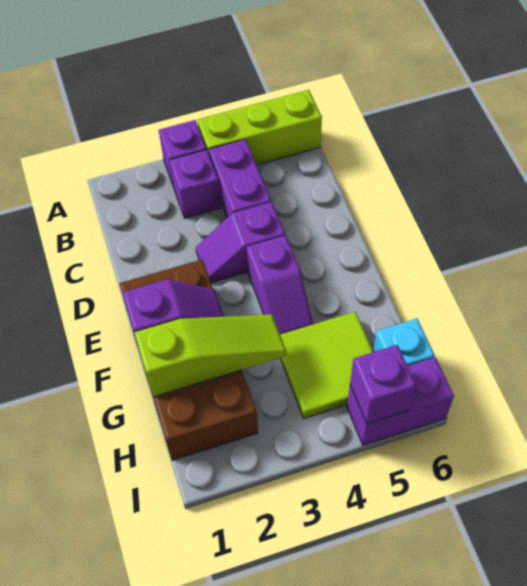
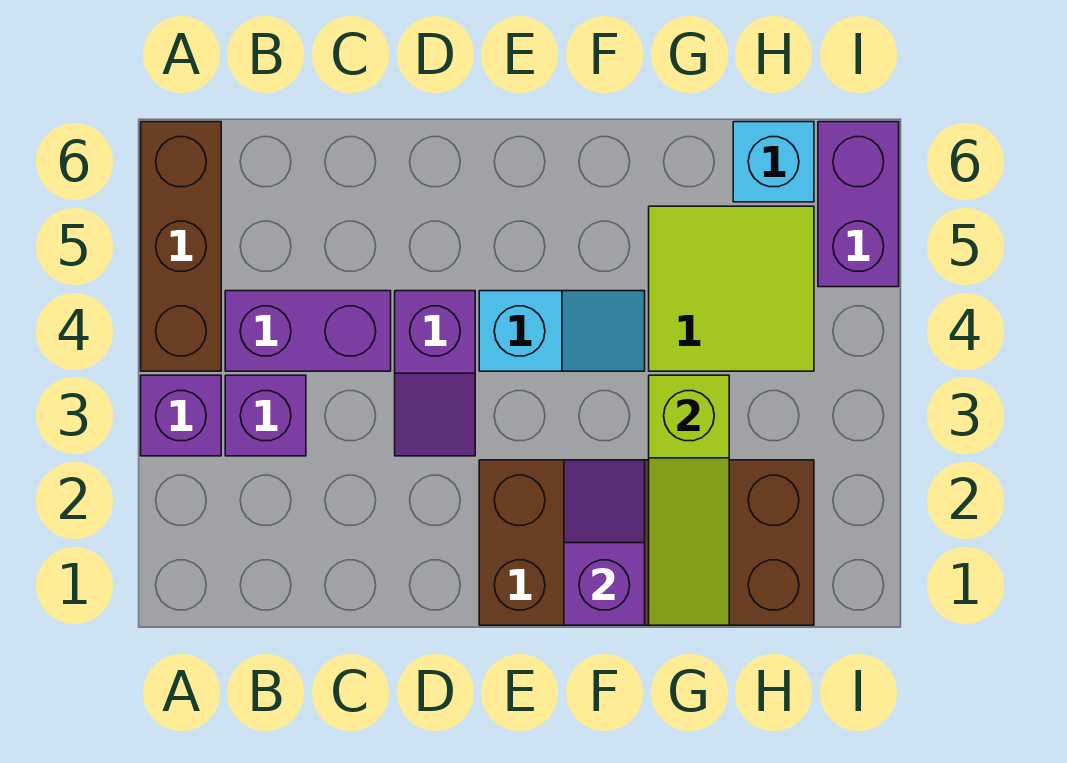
lime 1x3 brick [197,90,322,165] -> brown 1x3 brick [141,122,221,371]
purple 1x2 slope [246,235,313,334] -> cyan 1x2 slope [479,291,645,371]
lime 1x3 slope [134,314,287,397] -> lime 1x3 slope turned to [649,375,729,625]
purple 1x1 brick [350,345,416,424] -> none

